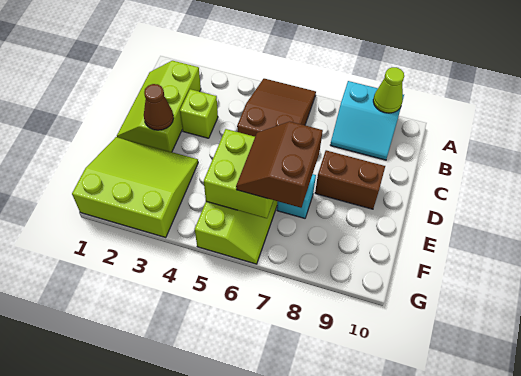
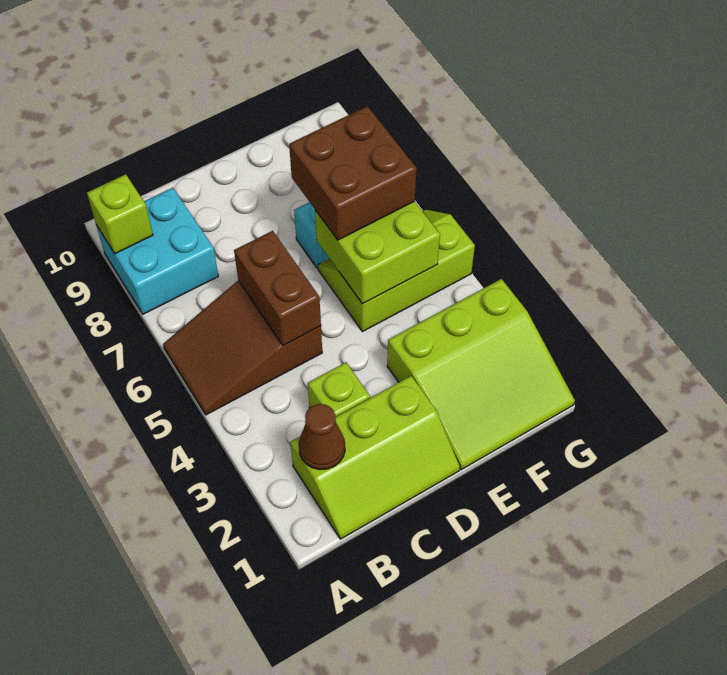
cyan 2x2 slope [330,81,404,160] -> cyan 2x2 brick [96,188,218,314]
lime 1x1 cone [373,67,404,113] -> lime 1x1 brick [87,174,153,254]
brown 1x1 cone [144,84,174,130] -> brown 1x1 cone moved to [299,404,345,470]
brown 1x2 brick [315,150,385,209] -> brown 1x2 brick moved to [234,231,321,345]
lime 3x3 slope [72,137,198,238] -> lime 3x3 slope turned to [387,279,575,470]
brown 2x2 slope [236,122,323,208] -> brown 2x2 brick [289,106,417,240]

